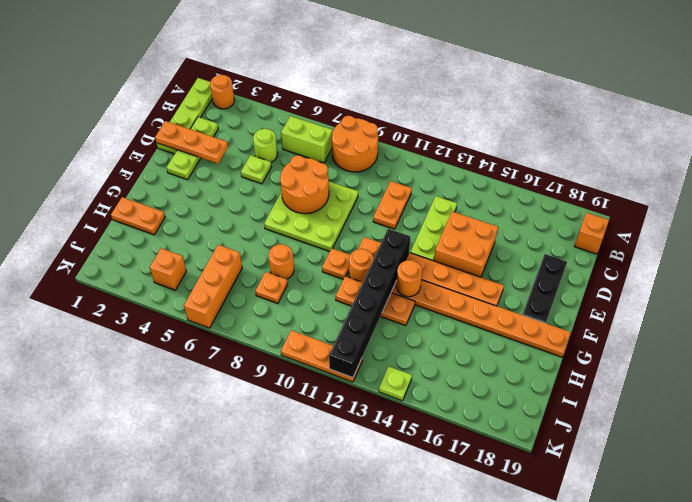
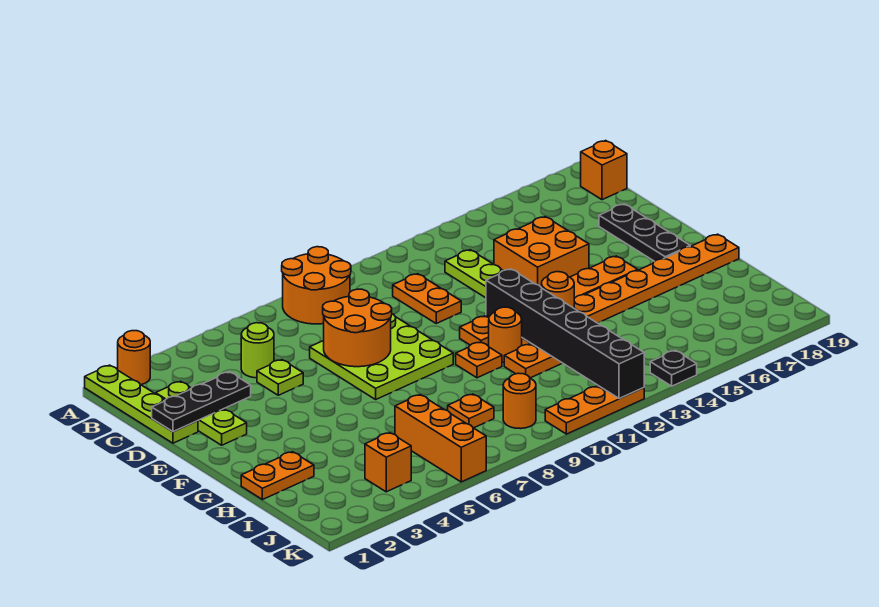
lime 1x2 brick [281,116,332,163] -> none
orange 1x3 plate [155,121,228,164] -> black 1x3 plate [152,372,251,432]
orange 1x1 round brick [269,244,294,279] -> orange 1x1 round brick moved to [503,373,536,429]
lime 1x1 plate [379,366,412,401] -> black 1x1 plate [650,350,697,386]

